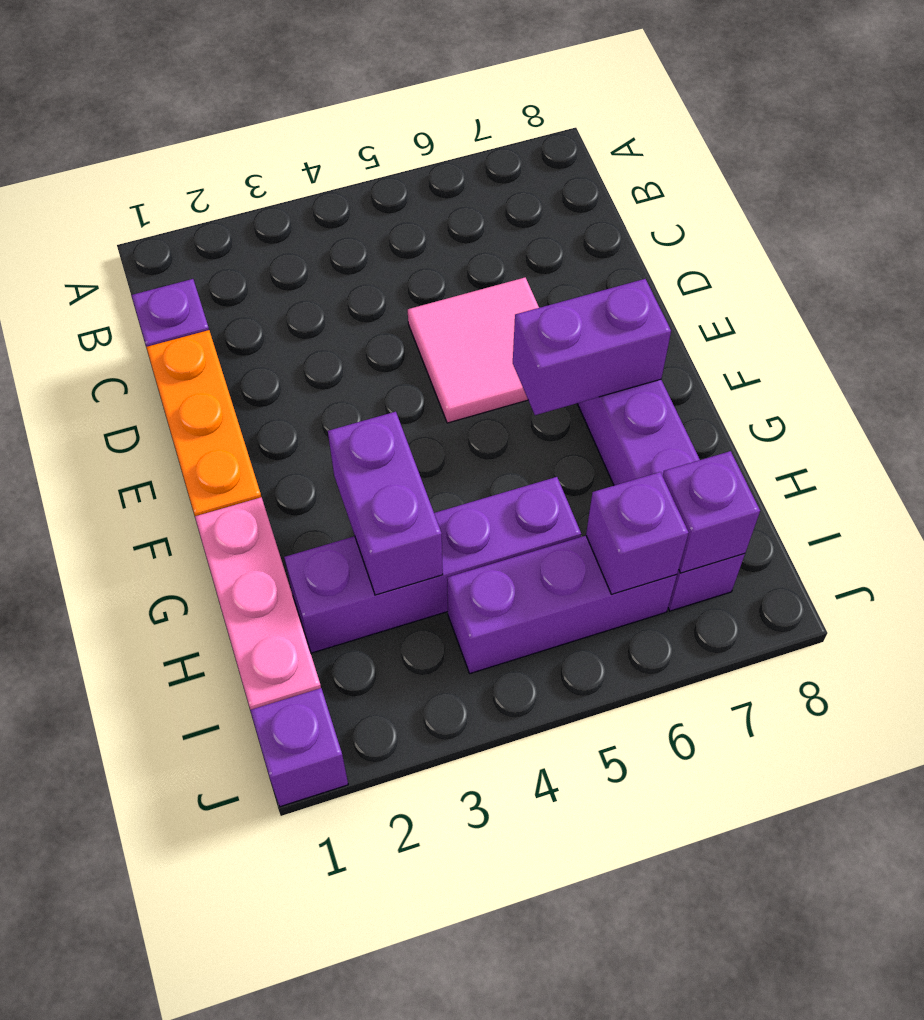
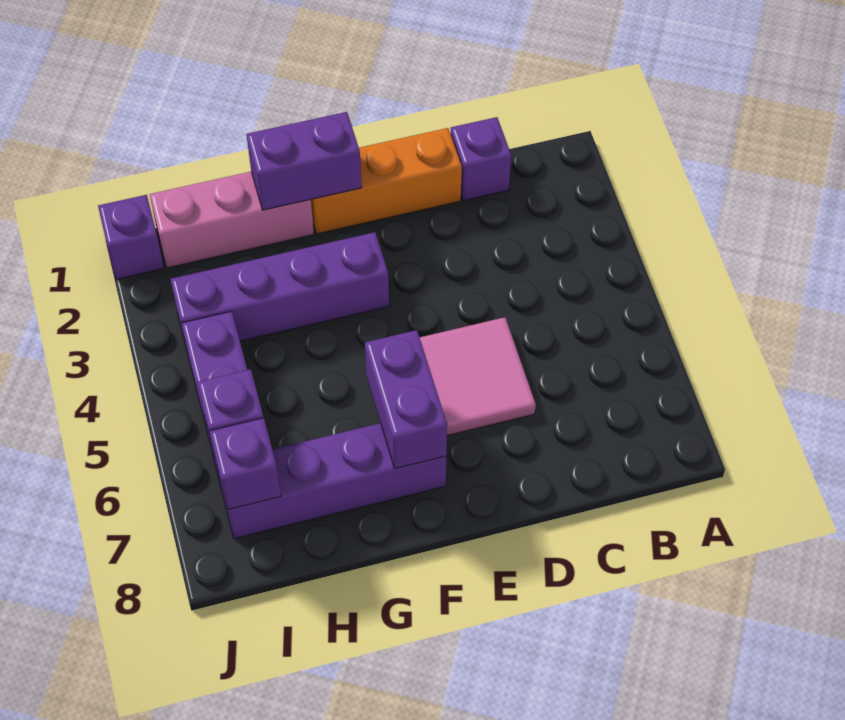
purple 1x2 brick [328,412,443,595] -> purple 1x2 brick moved to [246,112,362,210]
purple 1x4 brick [284,477,581,653] -> purple 1x4 brick turned to [171,232,389,344]

